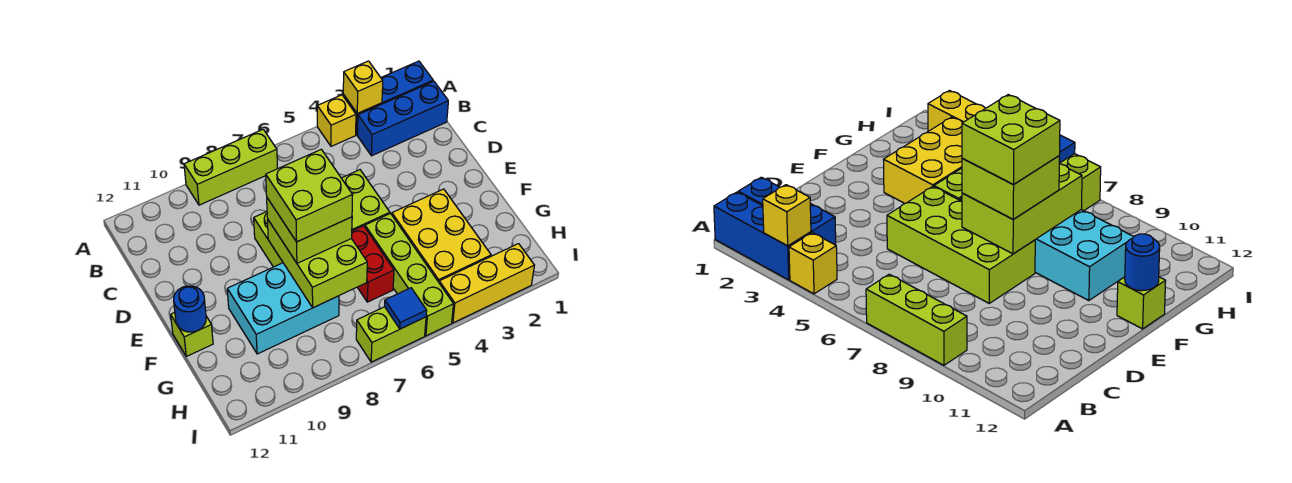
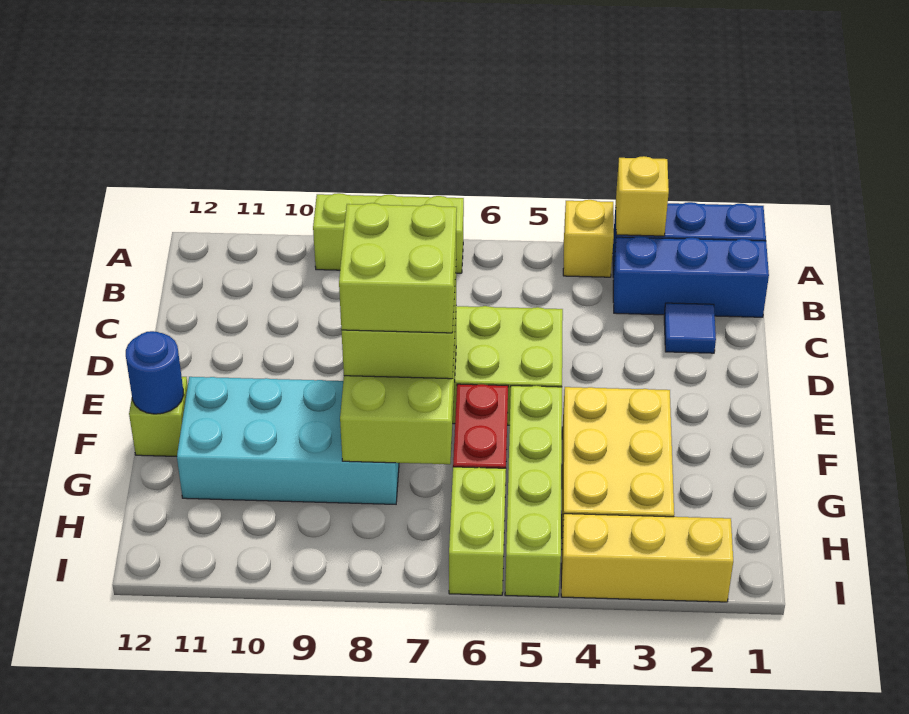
cyan 2x3 brick [227,263,339,354] -> cyan 2x4 brick [177,377,399,504]
lime 1x2 brick [356,307,426,362] -> lime 1x2 brick turned to [449,467,506,595]
blue 1x1 tile [385,288,427,329] -> blue 1x1 tile moved to [664,303,716,353]

